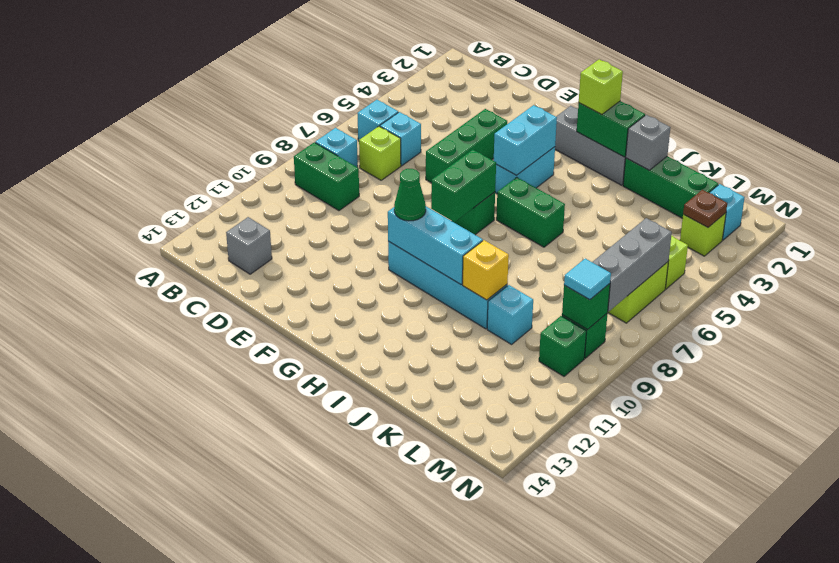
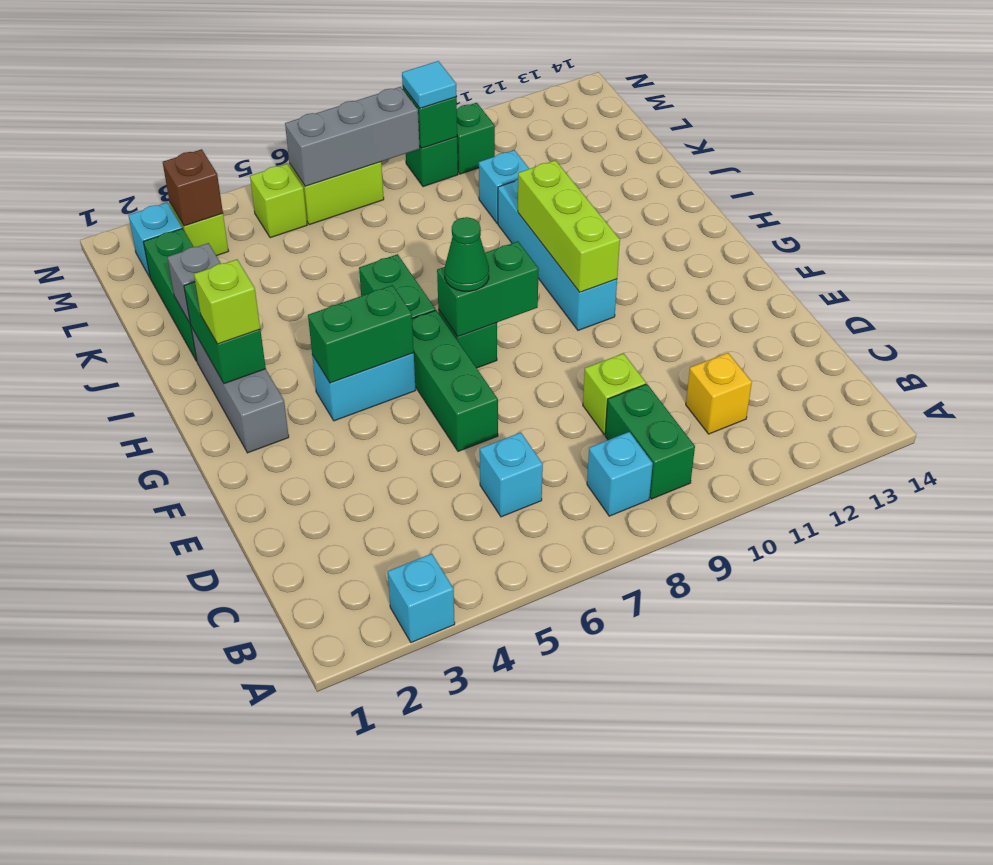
cyan 1x1 brick [357,100,398,141] -> cyan 1x1 brick moved to [388,554,455,643]
lime 1x1 brick [359,126,401,180] -> lime 1x1 brick moved to [583,353,646,435]
grey 1x1 brick [226,217,272,274] -> none
green 1x3 brick [426,109,507,183] -> green 1x3 brick turned to [412,310,498,451]
cyan 1x2 brick [494,105,557,175] -> green 1x2 brick [308,285,414,383]
cyan 1x3 brick [388,207,483,284] -> lime 1x3 brick [518,160,620,292]
green 1x1 cone [394,169,426,221] -> green 1x1 cone moved to [445,217,489,291]
yellow 1x1 brick [463,240,509,300] -> yellow 1x1 brick moved to [686,353,752,434]
brown 1x1 plate [683,190,727,227] -> brown 1x1 brick [163,149,223,226]

